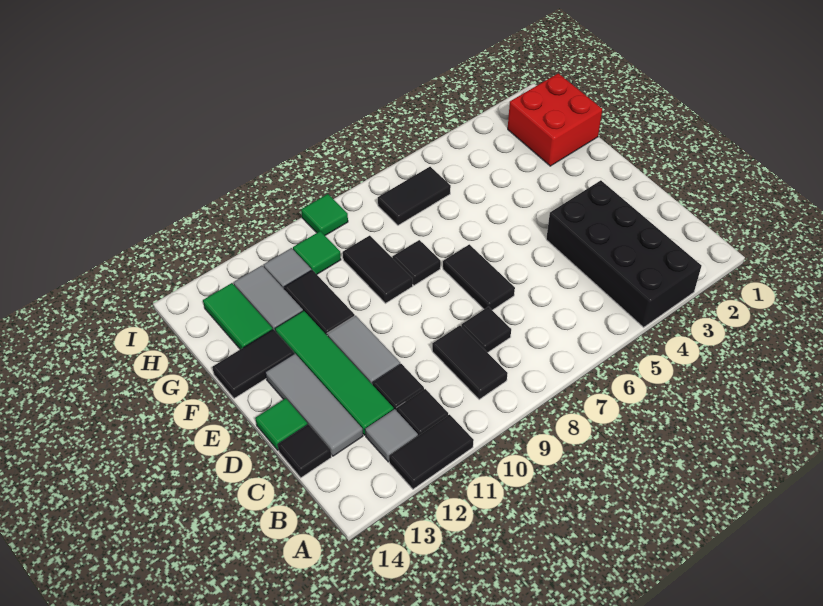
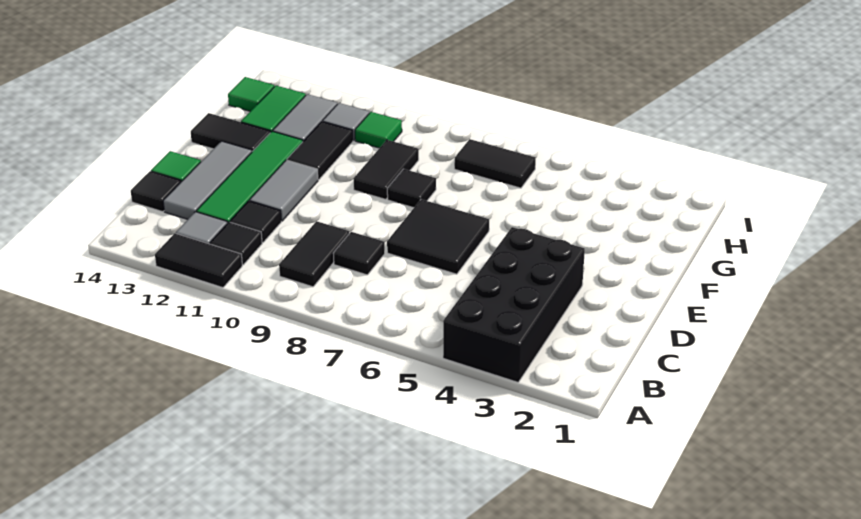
black 1x2 tile [443,244,515,310] -> black 2x2 tile [387,199,489,274]
red 2x2 brick [508,73,602,166] -> none
green 1x1 tile [301,194,348,235] -> green 1x1 tile moved to [228,77,274,111]

